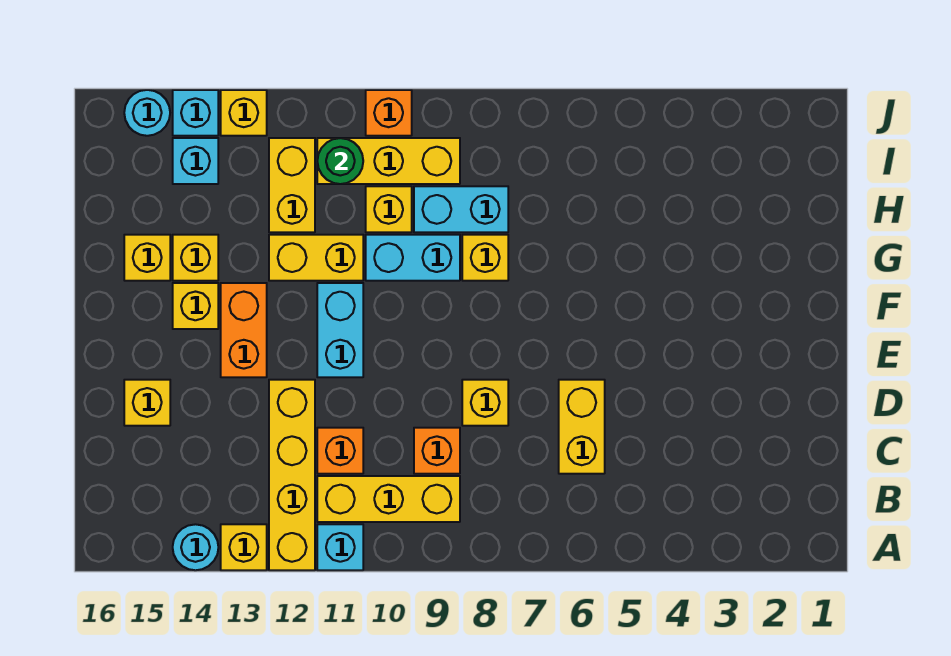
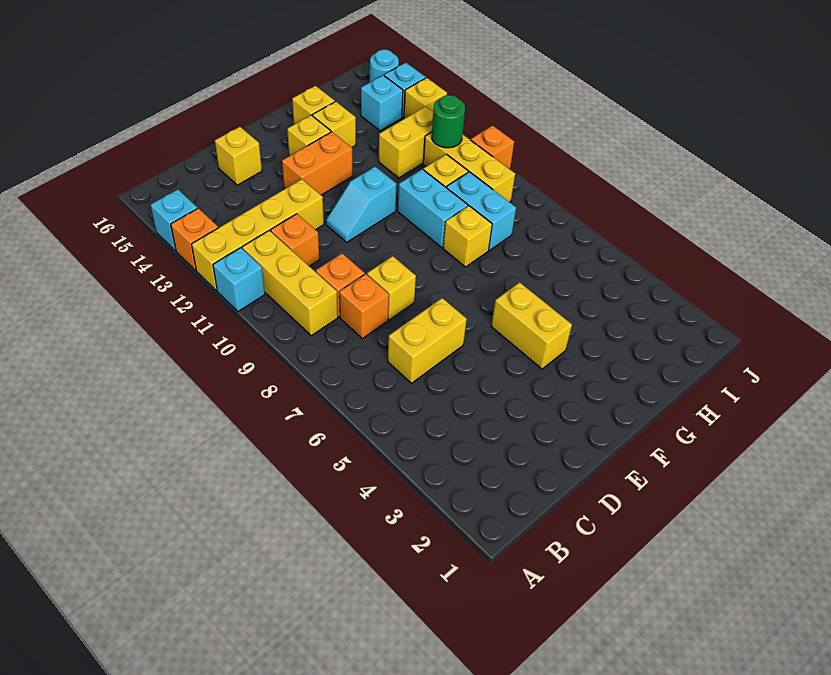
yellow 1x1 brick [221,524,267,570] -> orange 1x1 brick [171,208,218,270]
cyan 1x1 round brick [173,524,218,570] -> cyan 1x1 brick [150,189,197,251]
none -> orange 1x1 brick [339,274,389,338]
cyan 1x2 brick [317,283,363,377] -> cyan 1x2 slope [326,167,396,242]
yellow 1x2 brick [269,235,363,281] -> yellow 1x2 brick moved to [491,282,572,369]

